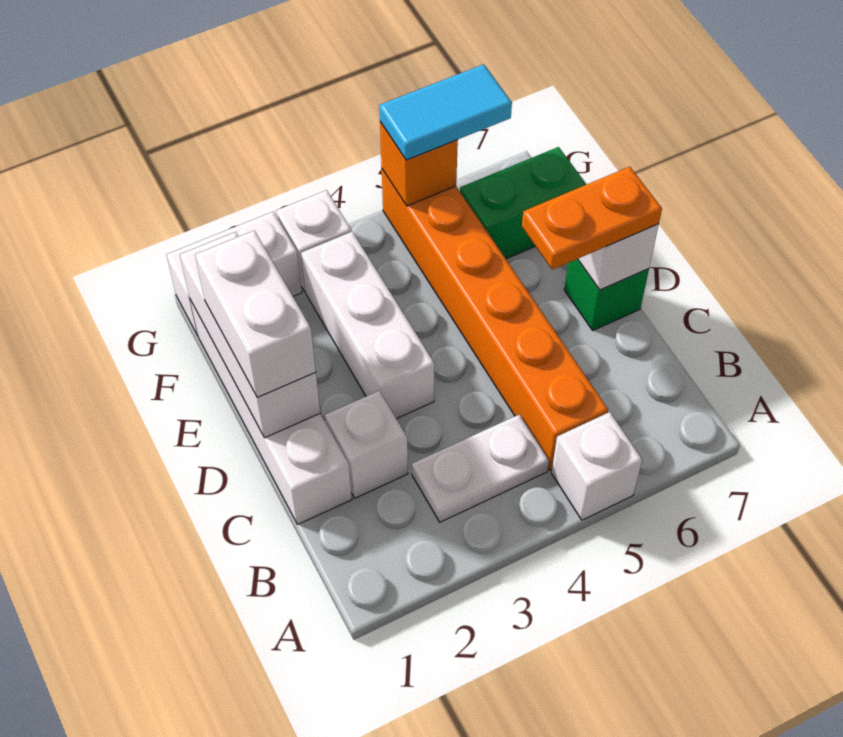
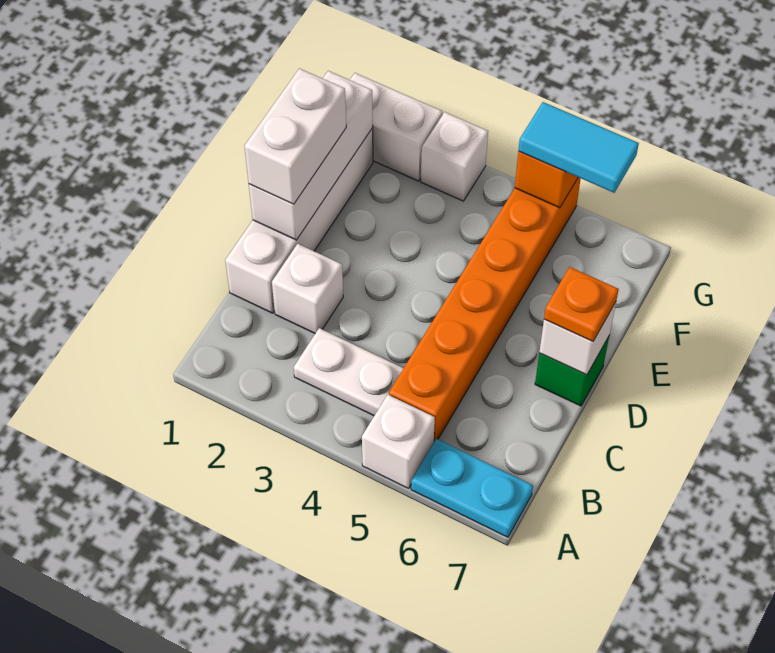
none -> cyan 1x2 plate [411,439,533,537]
white 1x3 brick [301,232,435,419] -> none
orange 1x2 plate [522,167,662,270] -> orange 1x1 plate [544,267,619,341]
green 1x2 brick [460,147,587,259] -> none

